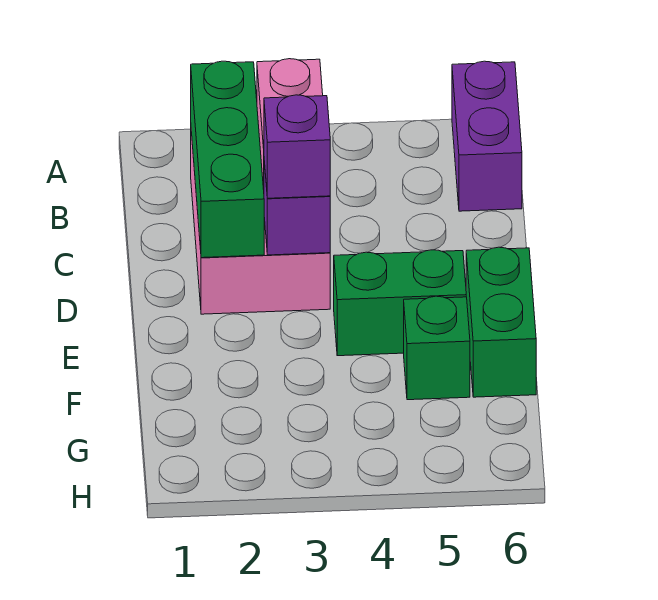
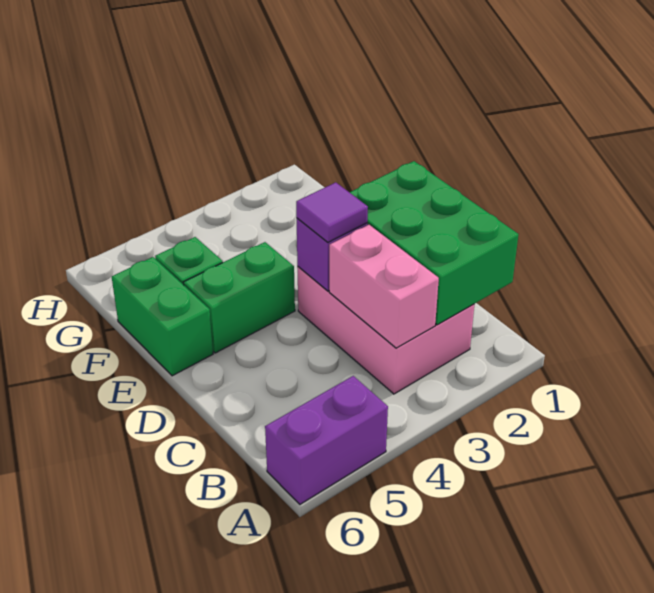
purple 1x2 brick [452,61,522,211] -> purple 1x2 brick turned to [265,376,388,504]
green 1x3 brick [191,61,264,258] -> green 2x3 brick [350,161,519,325]
purple 1x1 brick [264,95,330,198] -> purple 1x1 tile [296,182,368,242]

